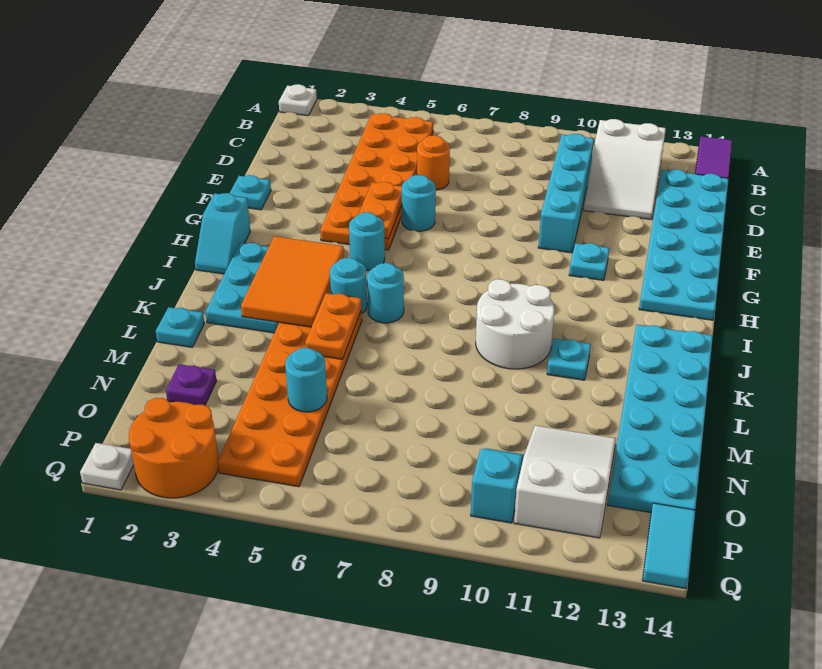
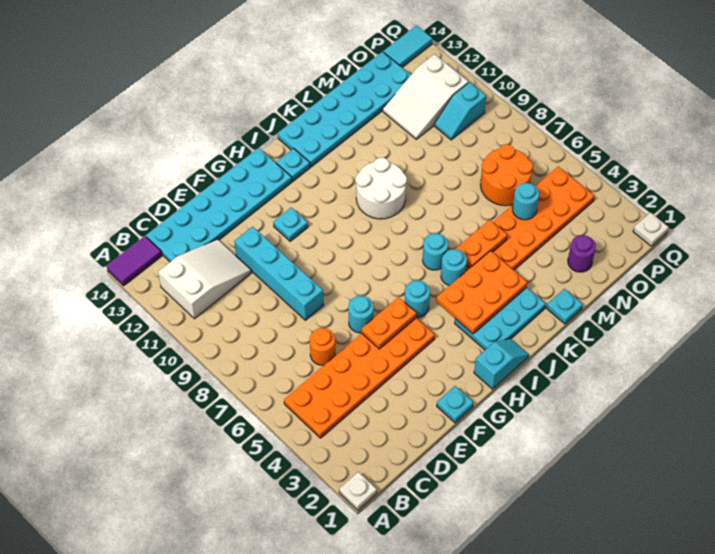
cyan 1x4 brick [538,134,594,253] -> cyan 1x4 brick turned to [234,227,323,320]
orange 2x3 tile [241,236,344,327] -> orange 2x3 plate [436,251,527,334]
cyan 1x1 plate [547,339,591,380] -> cyan 1x1 plate moved to [276,148,310,181]
purple 1x1 plate [166,364,216,405] -> purple 1x1 round brick [568,235,596,272]
orange 2x2 round brick [129,398,219,498] -> orange 2x2 round brick moved to [480,144,533,206]

